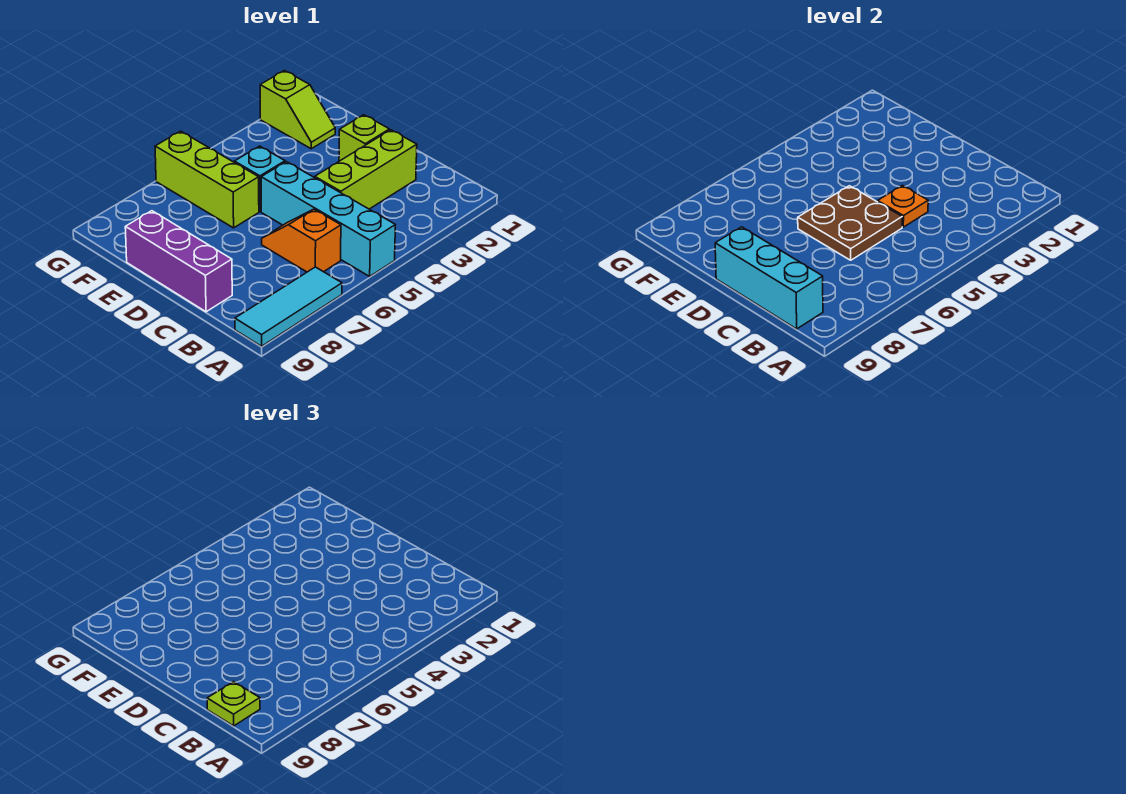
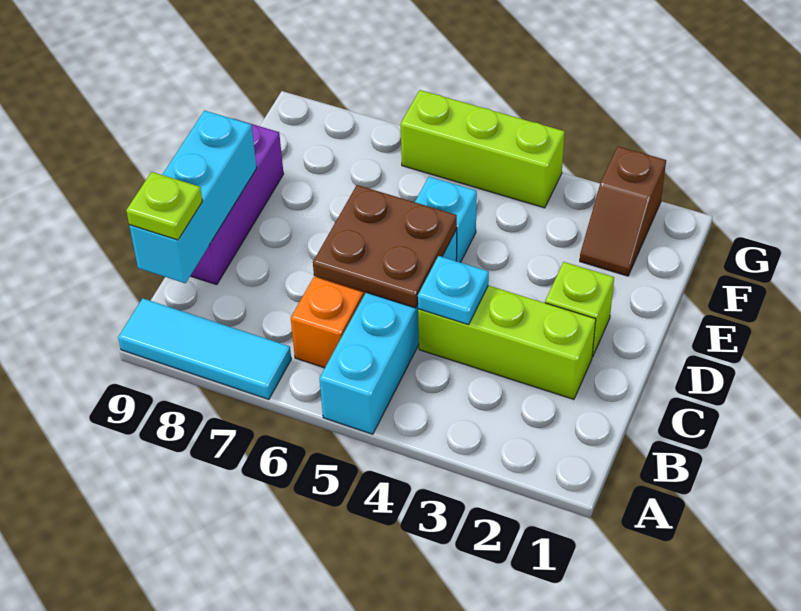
orange 1x1 plate [878,185,928,227] -> cyan 1x1 plate [418,256,489,325]
lime 1x3 brick [155,131,259,228] -> lime 1x3 brick turned to [401,90,565,208]
lime 1x2 slope [260,71,335,149] -> brown 1x2 slope [580,146,666,276]

